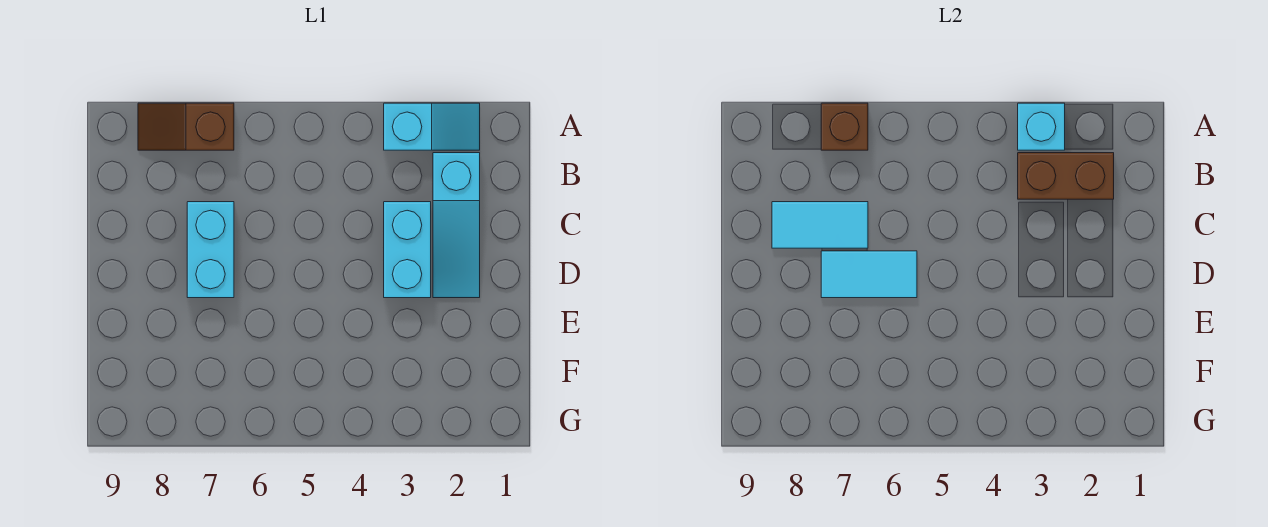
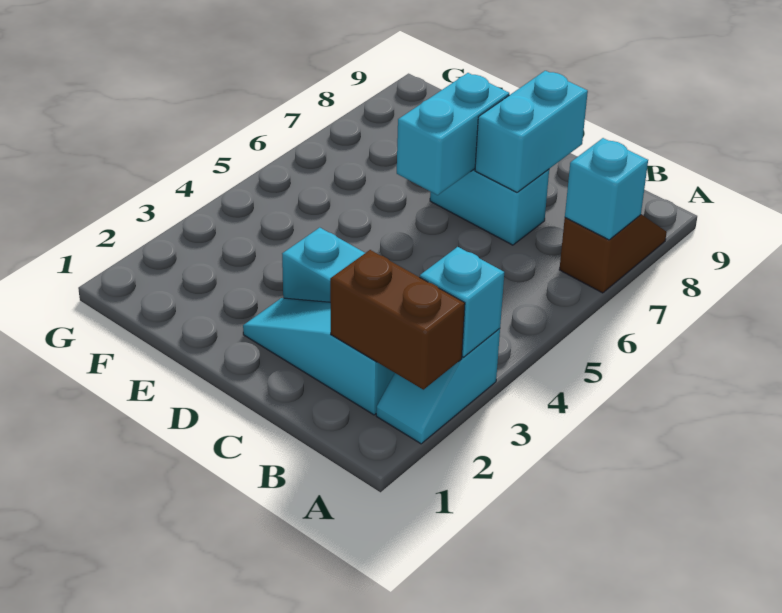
brown 1x1 brick [821,103,868,150] -> cyan 1x1 brick [565,138,648,240]
brown 1x2 brick [1018,153,1114,199] -> brown 1x2 brick turned to [330,250,465,390]
cyan 1x2 tile [772,202,868,248] -> cyan 1x2 brick [475,71,588,192]
cyan 1x2 tile [821,251,917,298] -> cyan 1x2 brick [397,73,509,195]

